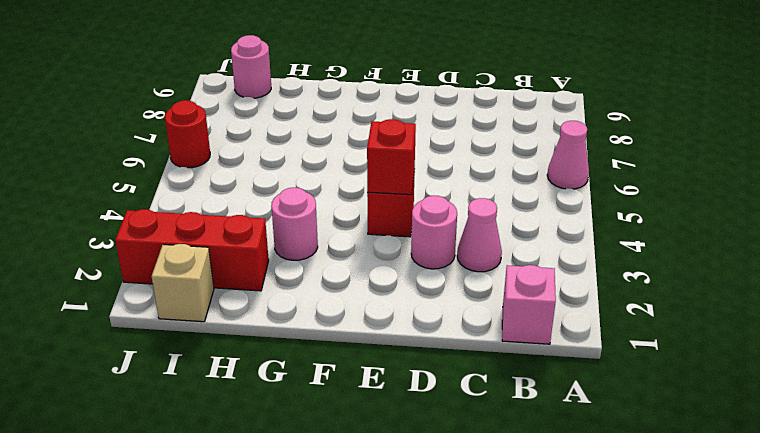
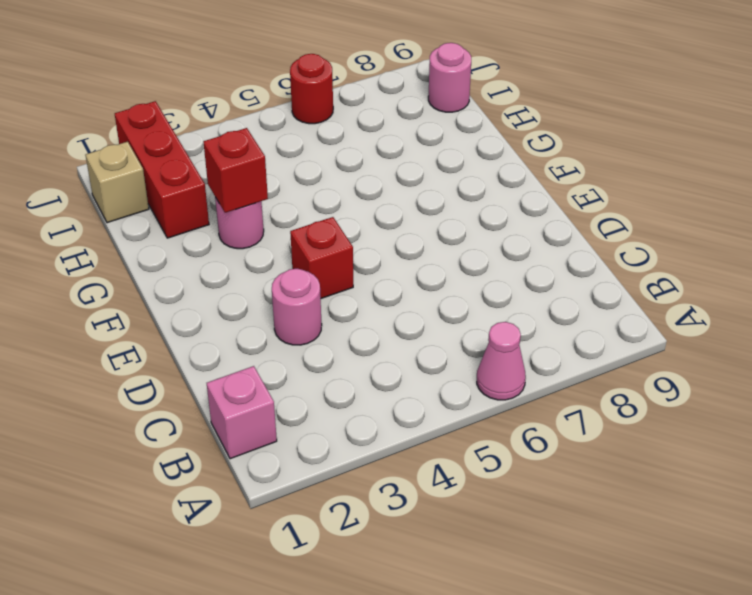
pink 1x1 cone [457,198,502,272] -> none
red 1x1 brick [367,119,416,195] -> red 1x1 brick moved to [204,128,268,213]

